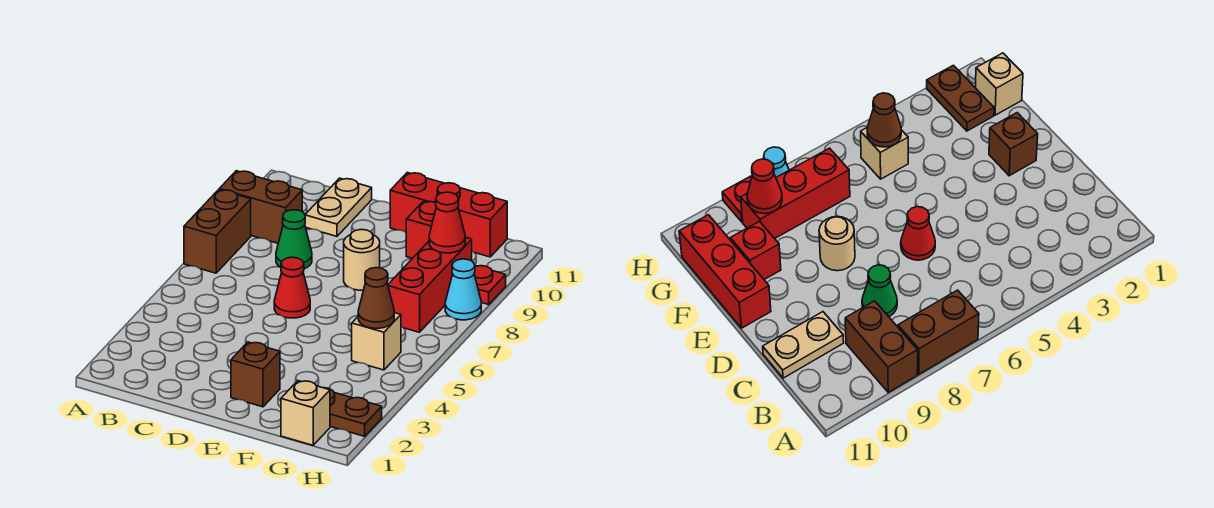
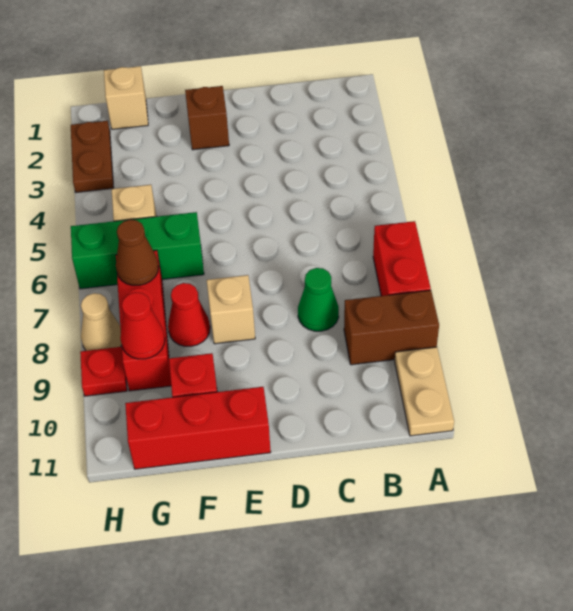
brown 1x2 brick [184,190,251,273] -> red 1x2 brick [373,221,431,296]
tan 1x2 plate [305,178,372,236] -> tan 1x2 plate moved to [395,347,454,436]
red 1x1 cone [274,257,310,318] -> red 1x1 cone moved to [168,283,210,346]
tan 1x1 round brick [344,229,380,290] -> tan 1x1 brick [207,275,255,344]
none -> green 1x3 brick [71,212,204,289]
brown 1x2 plate [325,388,382,436] -> brown 1x2 plate turned to [71,121,114,192]
brown 1x1 cone [358,268,394,328] -> brown 1x1 cone moved to [116,220,159,285]
cyan 1x1 cone [445,259,481,320] -> tan 1x1 cone [81,293,122,351]

